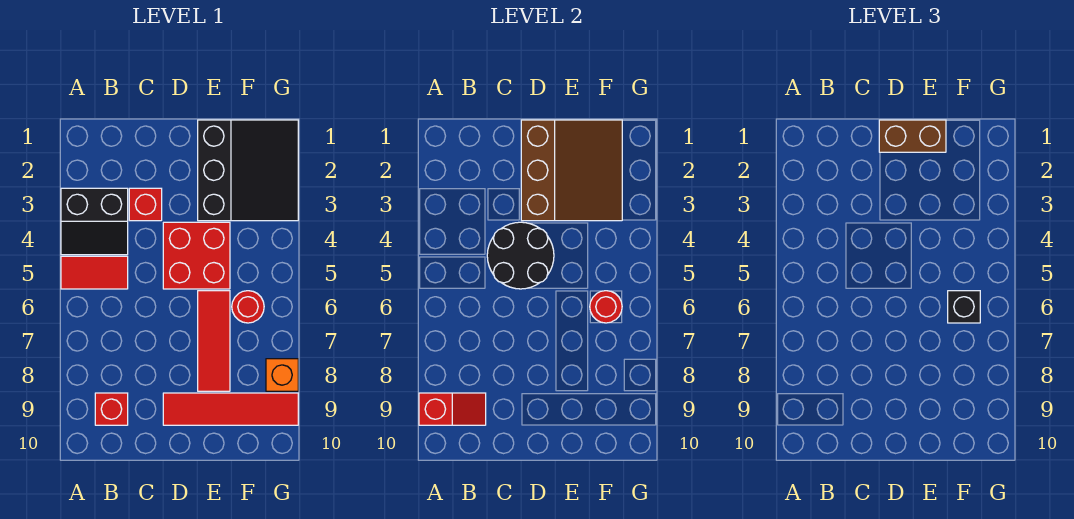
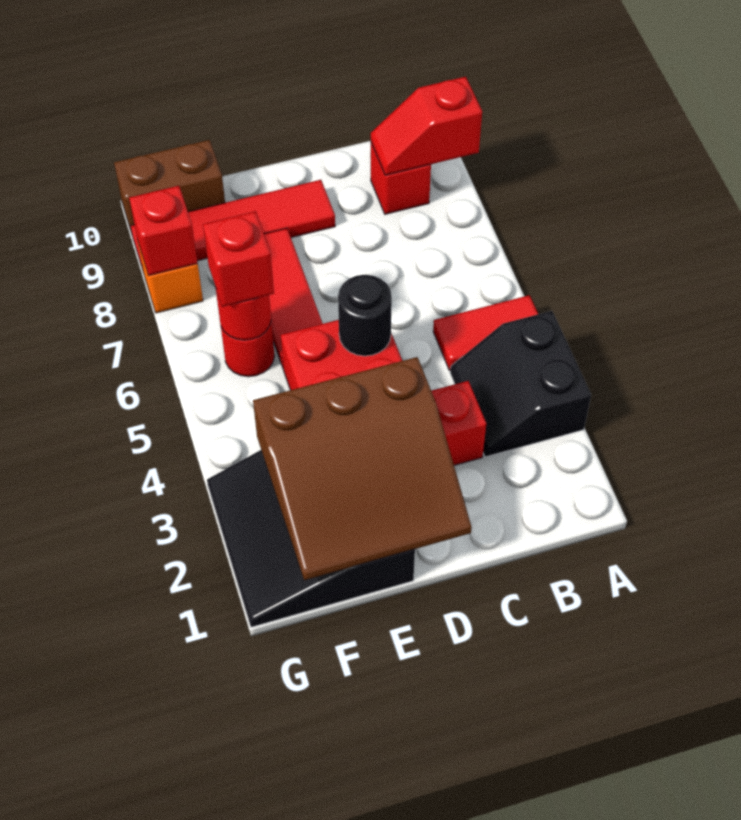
black 2x2 slope [61,188,128,255] -> black 2x2 slope turned to [450,311,591,457]
black 2x2 round brick [487,222,554,289] -> black 1x1 round brick [338,275,392,356]
brown 3x3 slope [521,120,622,221] -> brown 3x3 slope turned to [253,357,472,580]
brown 1x2 brick [879,120,946,152] -> brown 1x2 brick moved to [114,140,225,233]
black 1x1 brick [948,291,980,323] -> red 1x1 brick [203,211,274,307]
none -> red 1x1 brick [129,186,198,276]

